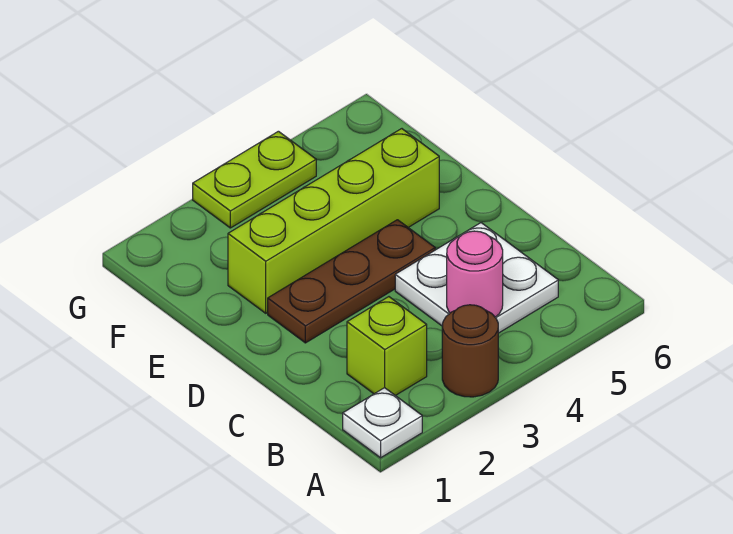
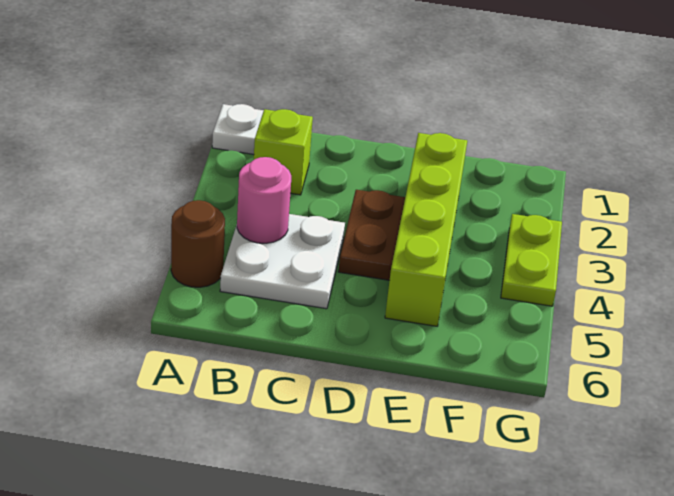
brown 1x1 round brick [442,305,498,397] -> brown 1x1 round brick moved to [171,200,225,287]
brown 1x3 plate [268,220,435,343] -> brown 1x2 plate [338,190,405,280]

